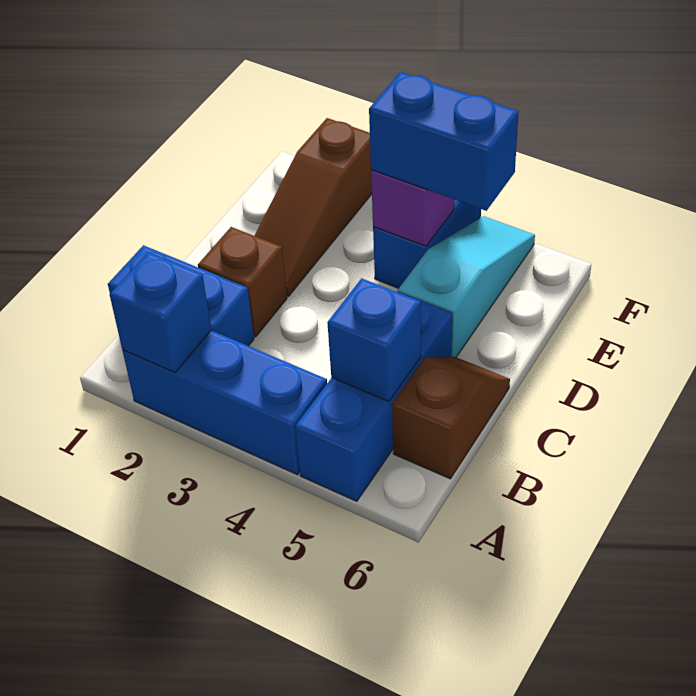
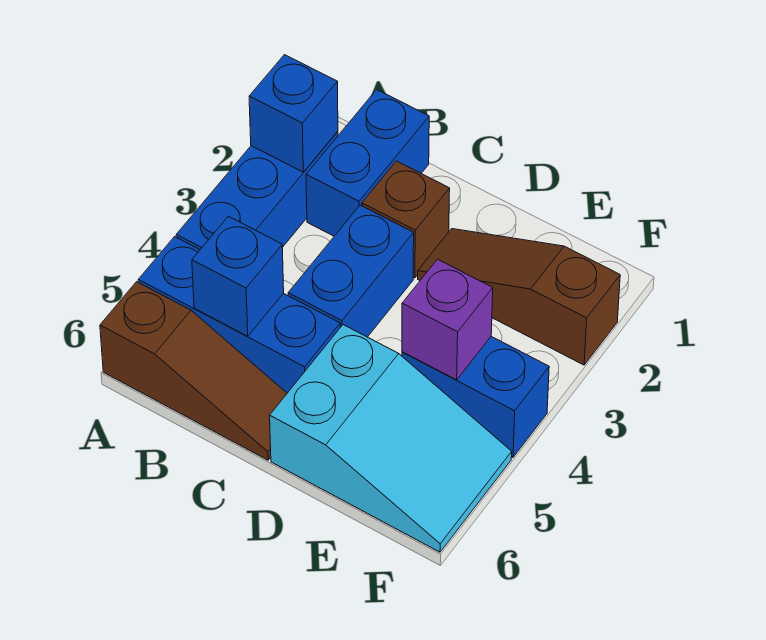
brown 1x2 slope [392,357,510,479] -> brown 1x3 slope [100,282,287,460]
cyan 1x3 slope [398,216,535,357] -> cyan 2x3 slope [270,325,512,552]
blue 1x2 brick [369,72,519,211] -> blue 1x2 brick moved to [288,205,414,337]

